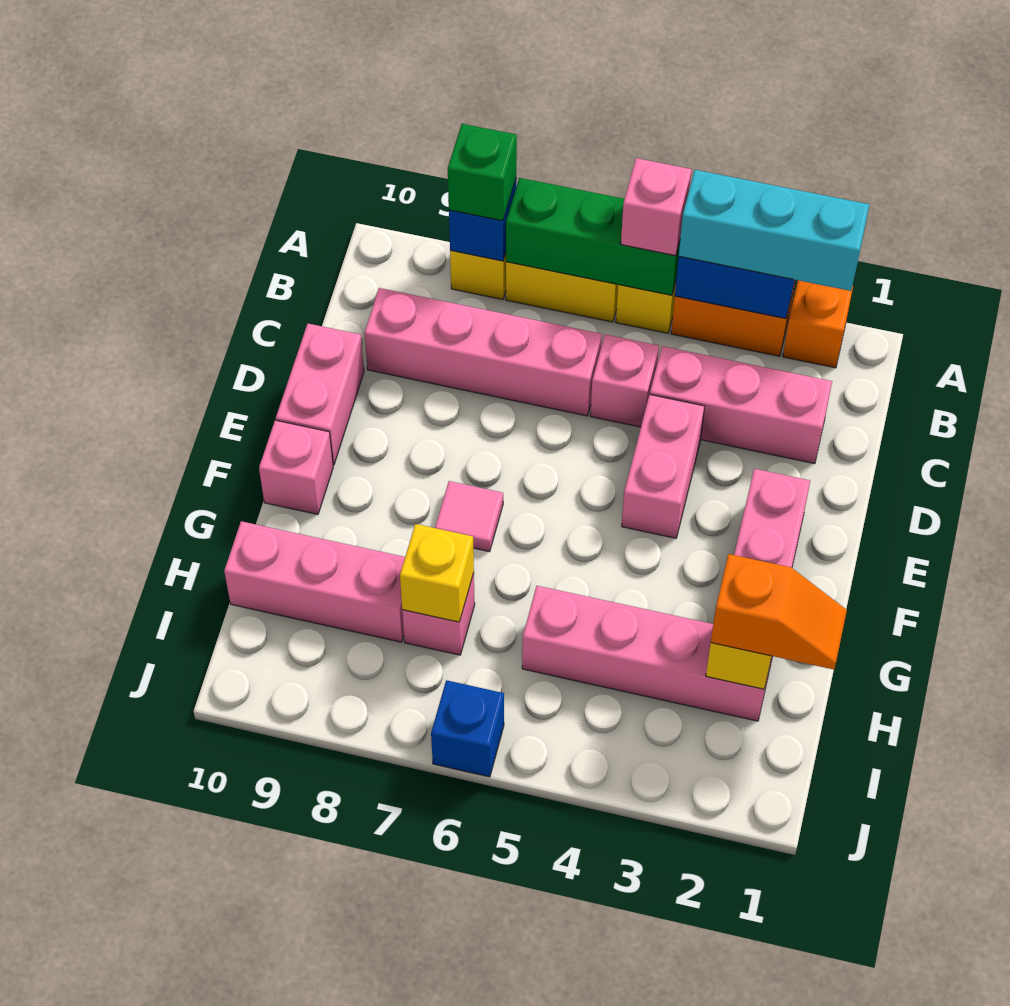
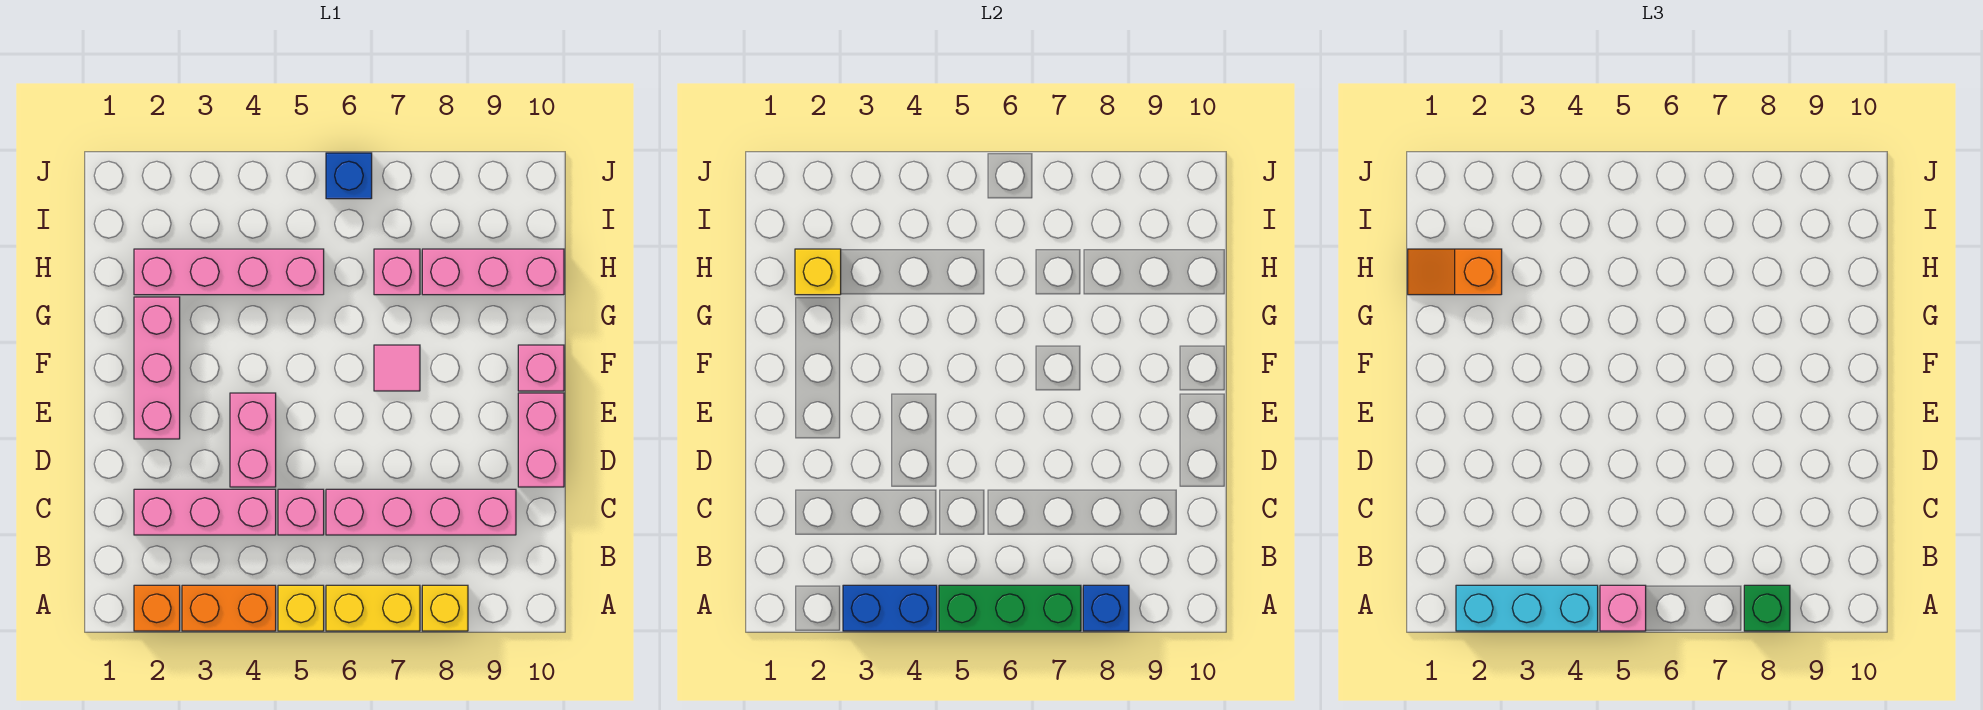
yellow 1x1 brick [400,524,474,622] -> none

